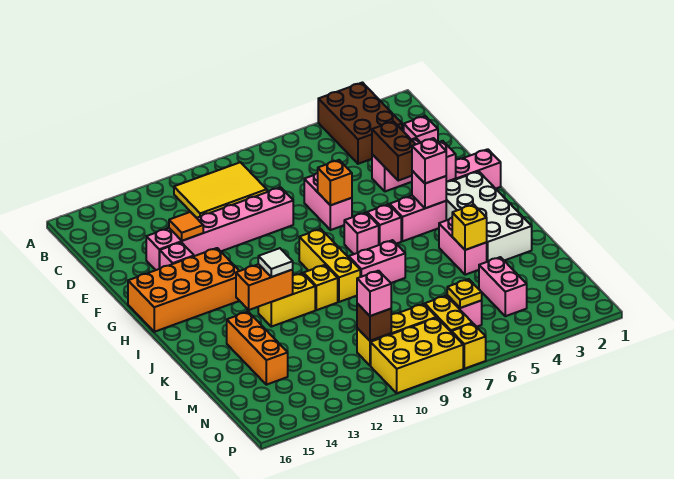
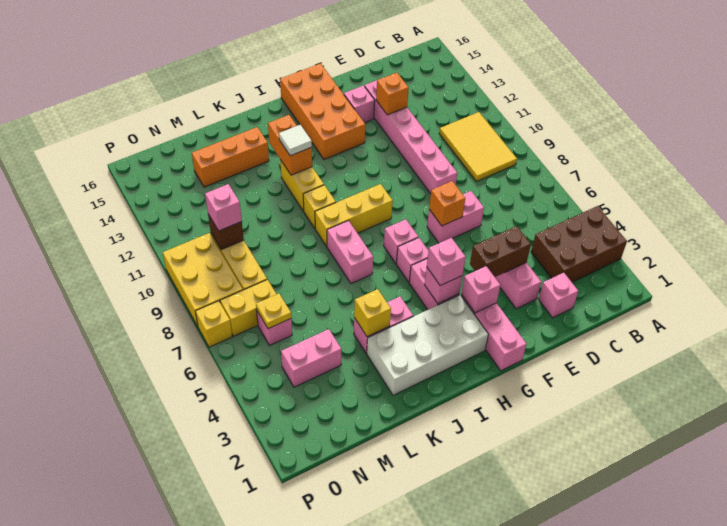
orange 1x1 tile [169,212,203,241] -> orange 1x1 brick [376,73,409,115]

